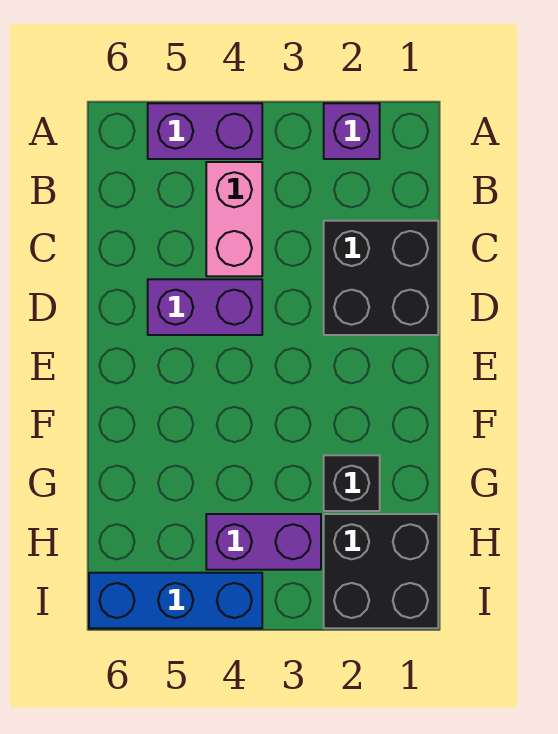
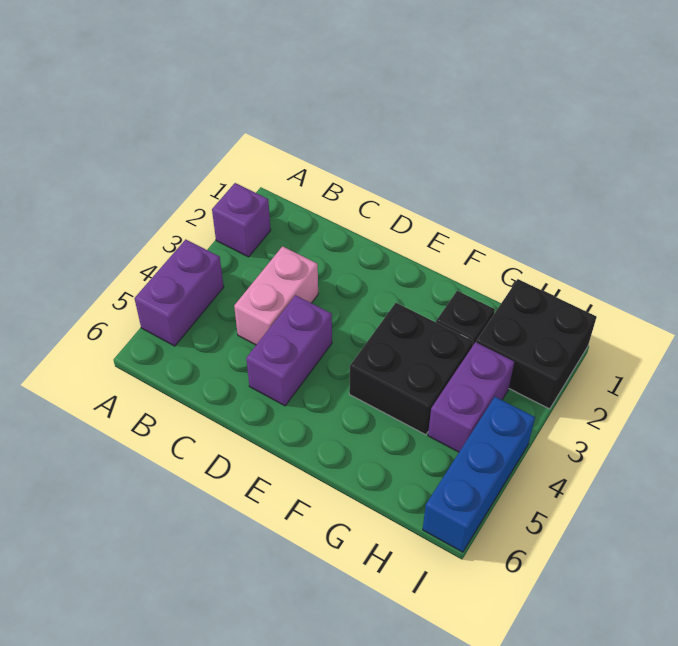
pink 1x2 brick [206,162,262,276] -> pink 1x2 brick turned to [234,246,318,345]
black 2x2 brick [324,221,438,335] -> black 2x2 brick moved to [349,303,473,435]

